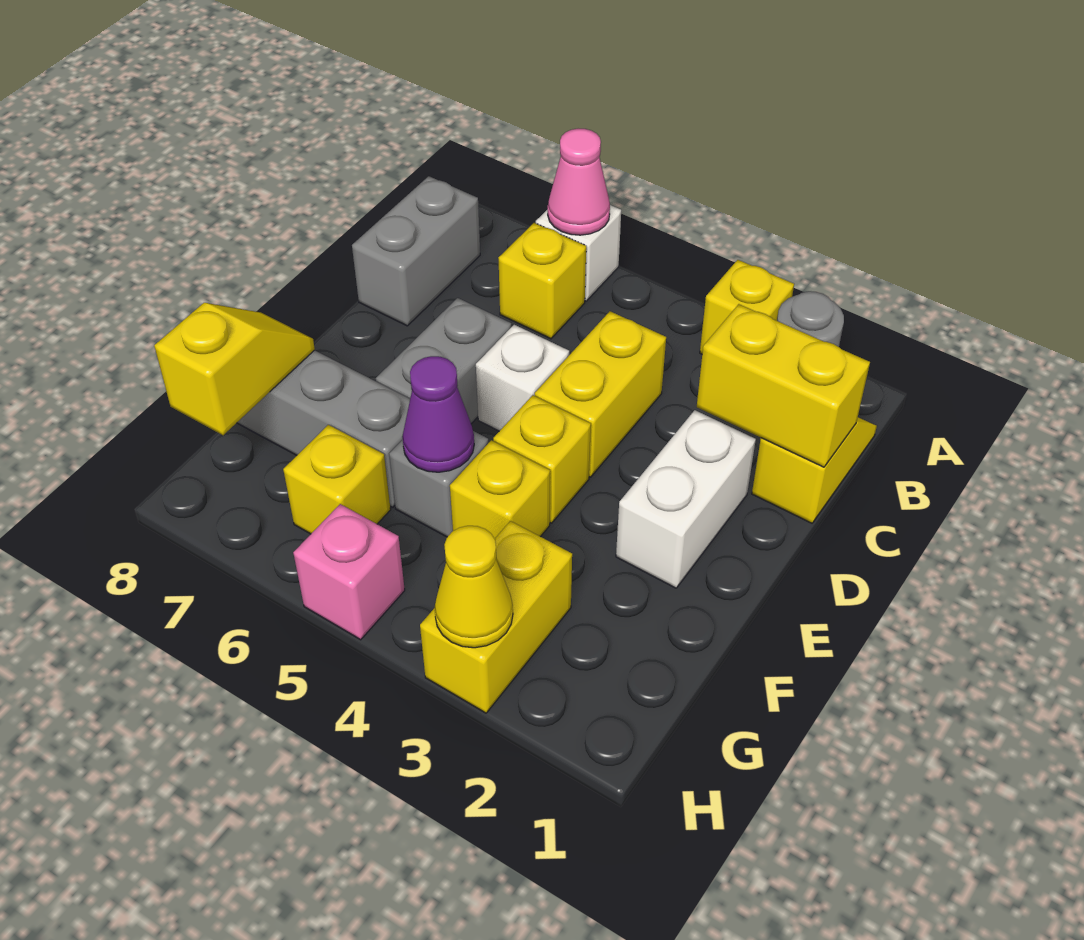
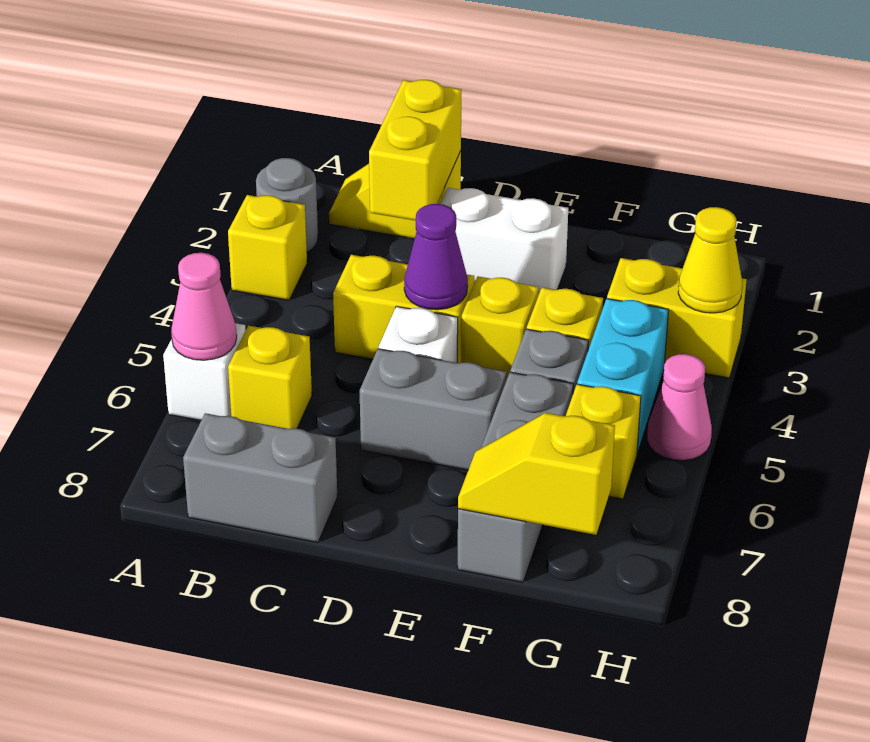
purple 1x1 cone [402,356,474,472] -> purple 1x1 cone moved to [404,204,468,310]
none -> cyan 1x2 brick [577,299,669,453]
pink 1x1 brick [293,504,405,640] -> pink 1x1 cone [647,354,712,461]

